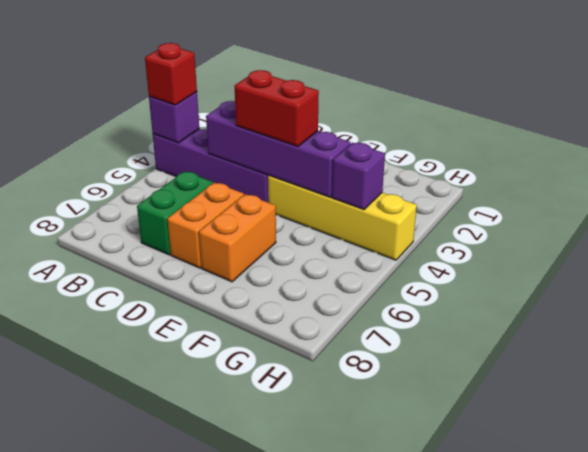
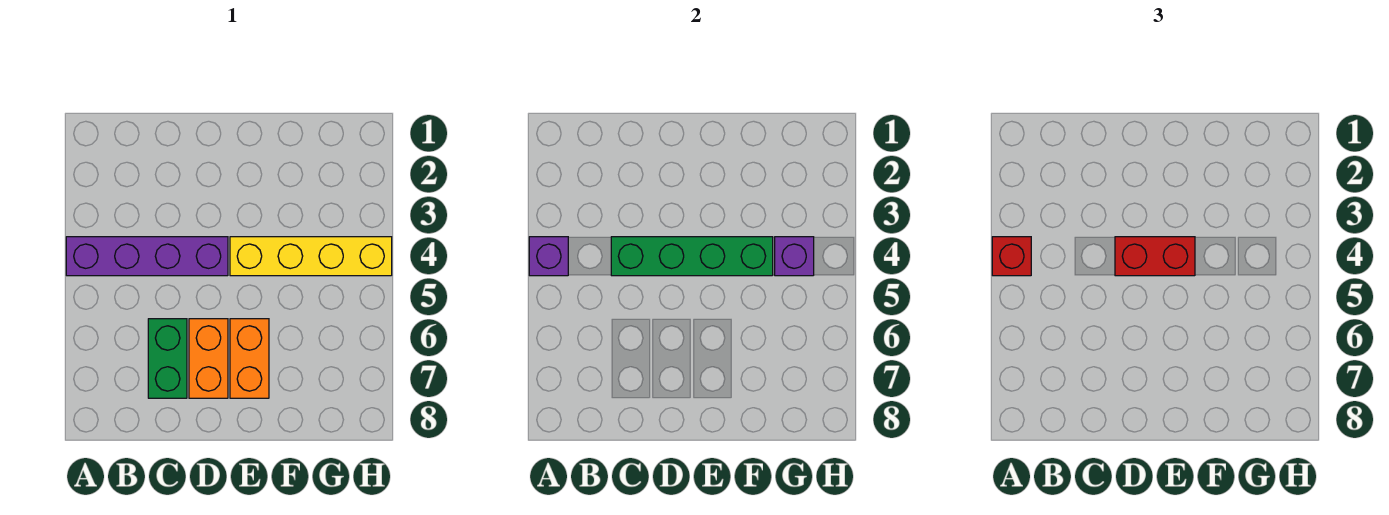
purple 1x4 brick [206,101,351,198] -> green 1x4 brick [611,237,773,276]

